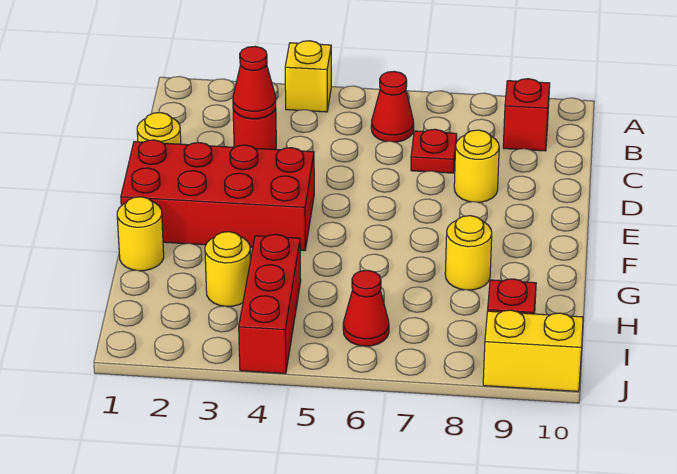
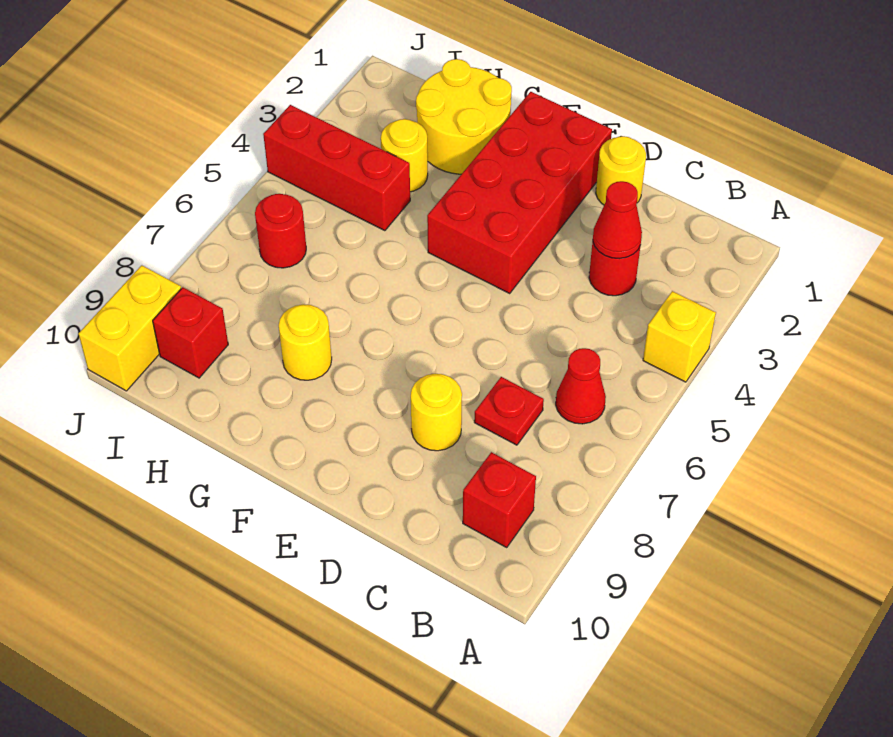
yellow 1x1 round brick [117,197,164,271] -> yellow 2x2 round brick [416,59,512,174]
red 1x1 cone [343,270,389,346] -> red 1x1 round brick [255,194,306,268]

